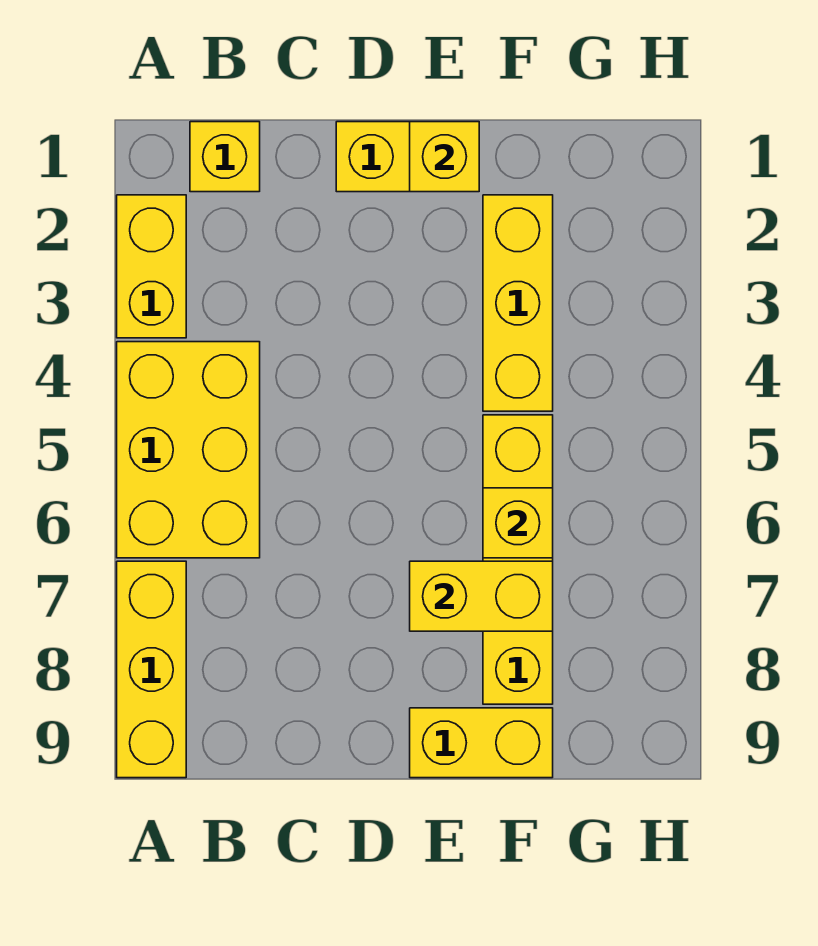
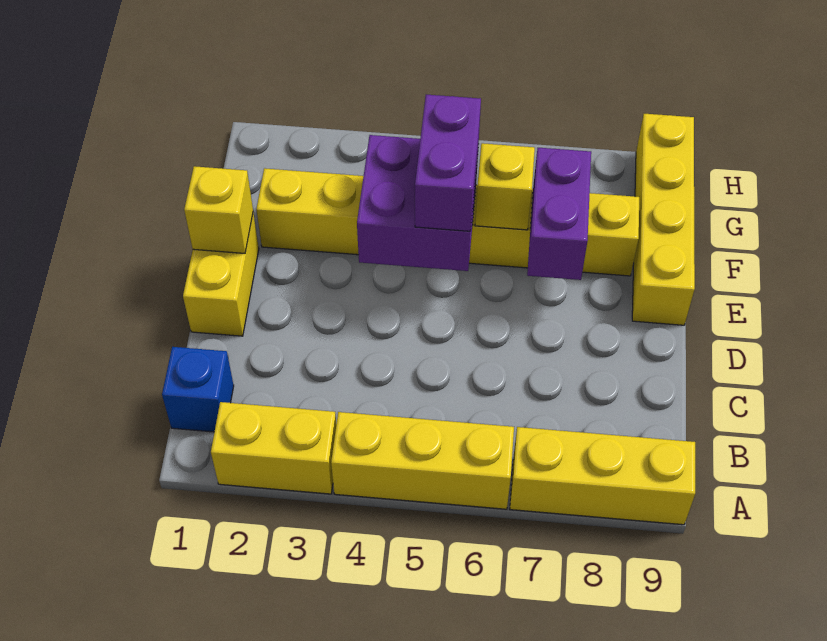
yellow 2x3 brick [117,342,260,558] -> yellow 1x3 brick [331,412,514,509]
yellow 1x1 brick [190,122,260,192] -> blue 1x1 brick [162,347,234,432]
none -> purple 2x2 brick [357,135,478,271]
none -> purple 1x2 brick [415,95,481,231]
yellow 1x2 brick [410,561,553,631] -> purple 1x2 brick [527,148,591,280]
yellow 1x2 brick [410,708,553,778] -> yellow 1x4 brick [632,114,695,325]

